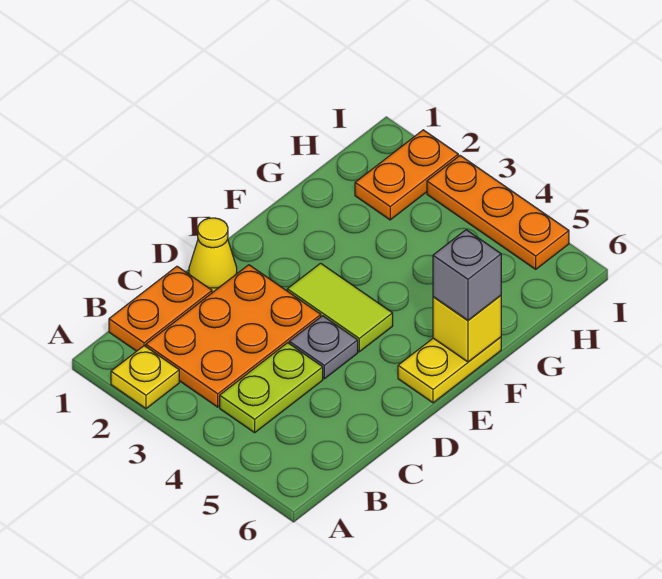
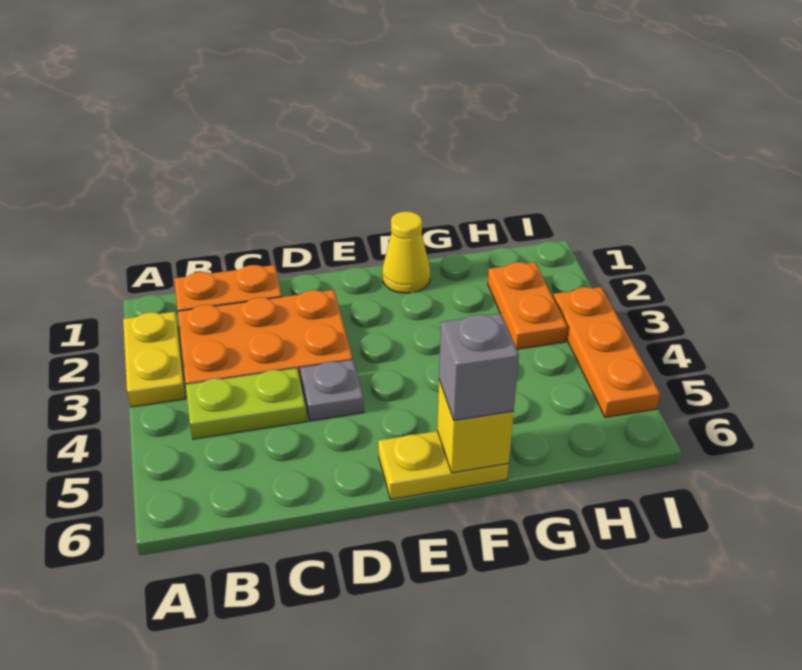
yellow 1x1 plate [111,346,179,409] -> yellow 1x2 plate [123,312,185,407]
yellow 1x1 cone [189,218,237,293] -> yellow 1x1 cone moved to [382,211,430,293]
lime 1x2 tile [287,263,393,352] -> none
orange 1x2 plate [355,130,458,220] -> orange 1x2 plate turned to [488,262,567,349]

